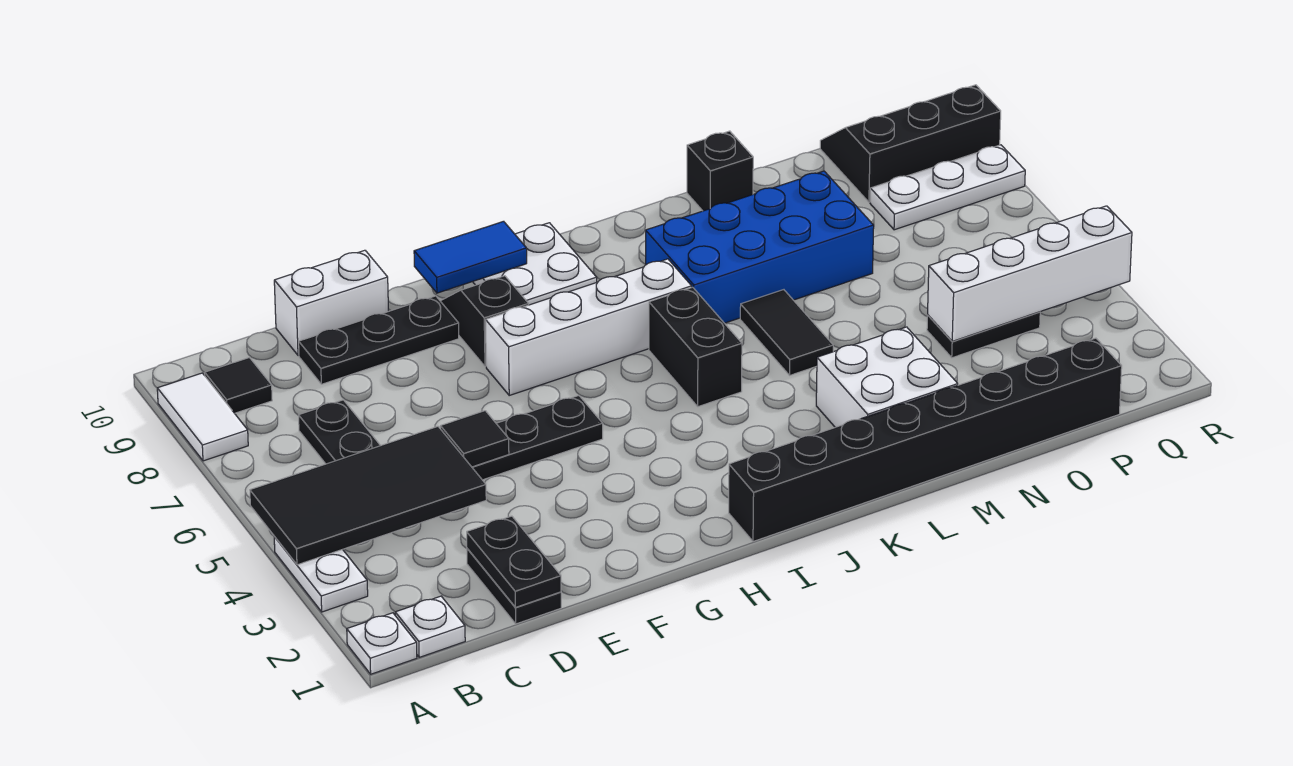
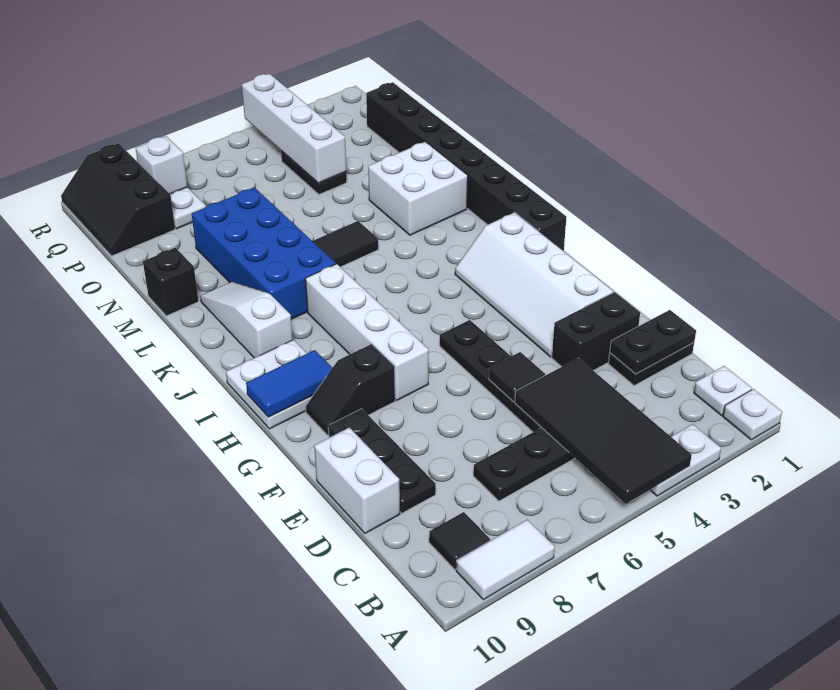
none -> white 2x4 slope [455,212,613,357]
blue 1x2 tile [414,221,527,293] -> blue 1x2 tile turned to [246,350,332,417]
black 1x2 brick [649,287,742,407] -> black 1x2 brick moved to [552,292,640,370]
none -> white 1x3 slope [200,282,293,358]
none -> white 1x1 brick [136,136,187,194]

